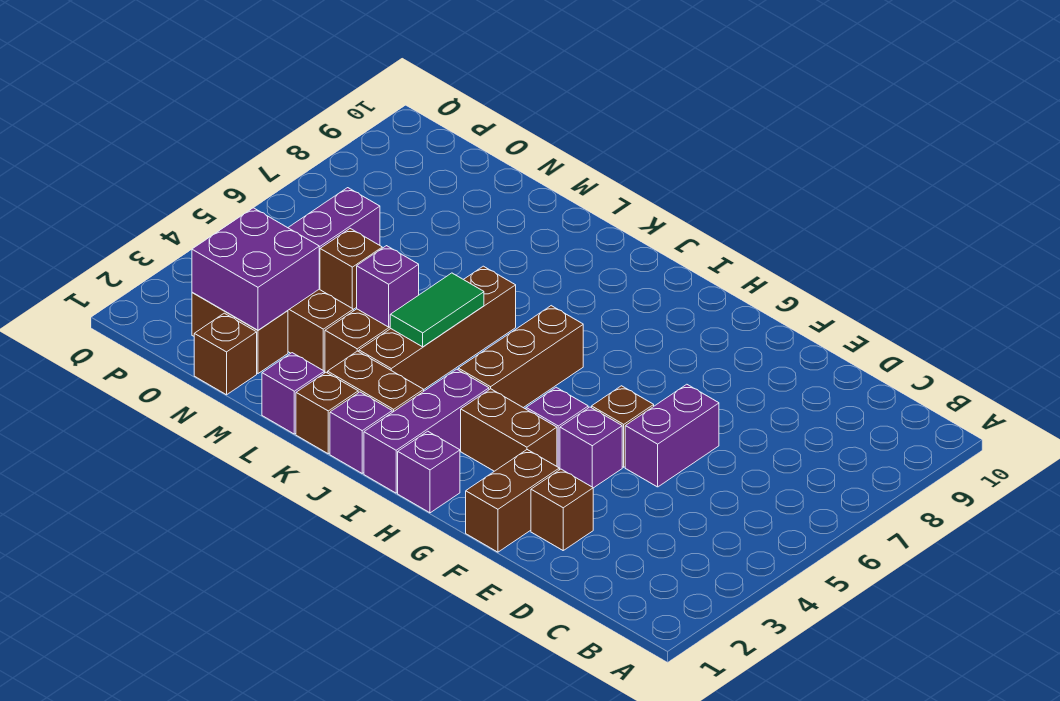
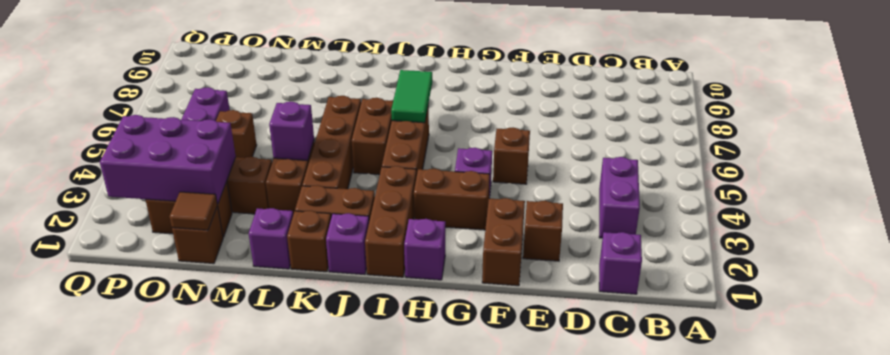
purple 1x2 brick [625,384,719,487] -> purple 1x2 brick moved to [599,157,640,238]
purple 1x1 brick [560,407,622,488] -> purple 1x1 brick moved to [599,232,642,294]
purple 1x3 brick [364,369,489,493] -> brown 1x3 brick [365,166,416,277]
none -> brown 1x2 brick [352,98,393,175]
green 1x2 tile [390,273,484,347] -> green 1x2 tile moved to [391,70,432,123]
none -> brown 1x1 tile [169,192,217,230]
purple 2x2 brick [192,208,319,330] -> purple 2x3 brick [100,115,236,204]

